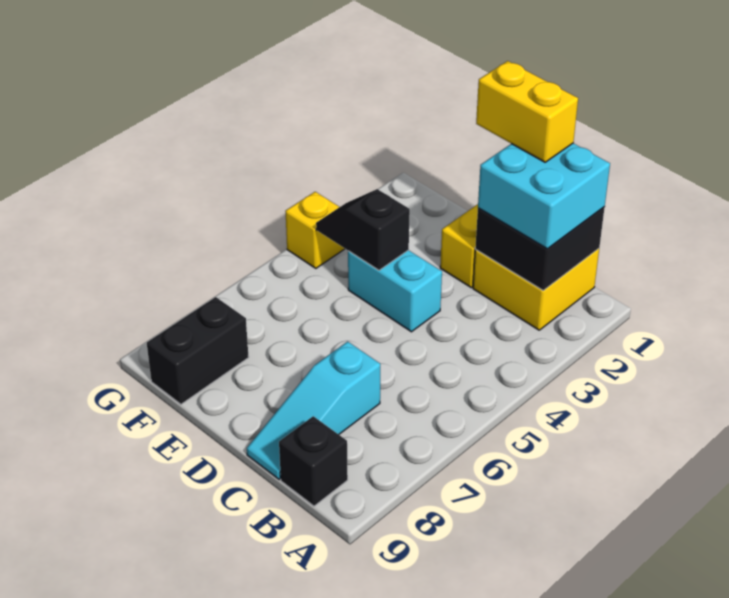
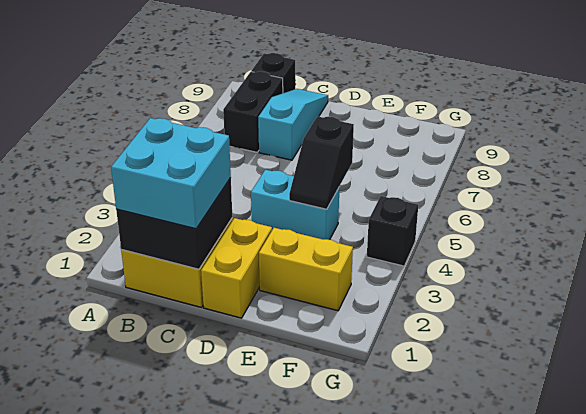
yellow 1x2 brick [476,61,578,162] -> yellow 1x2 brick moved to [259,228,353,311]
black 1x2 slope [316,189,410,270] -> black 1x2 slope turned to [289,116,354,209]
black 1x2 brick [147,297,249,404] -> black 1x2 brick moved to [223,71,283,152]
yellow 1x1 brick [285,192,345,268] -> black 1x1 brick [367,196,418,266]

